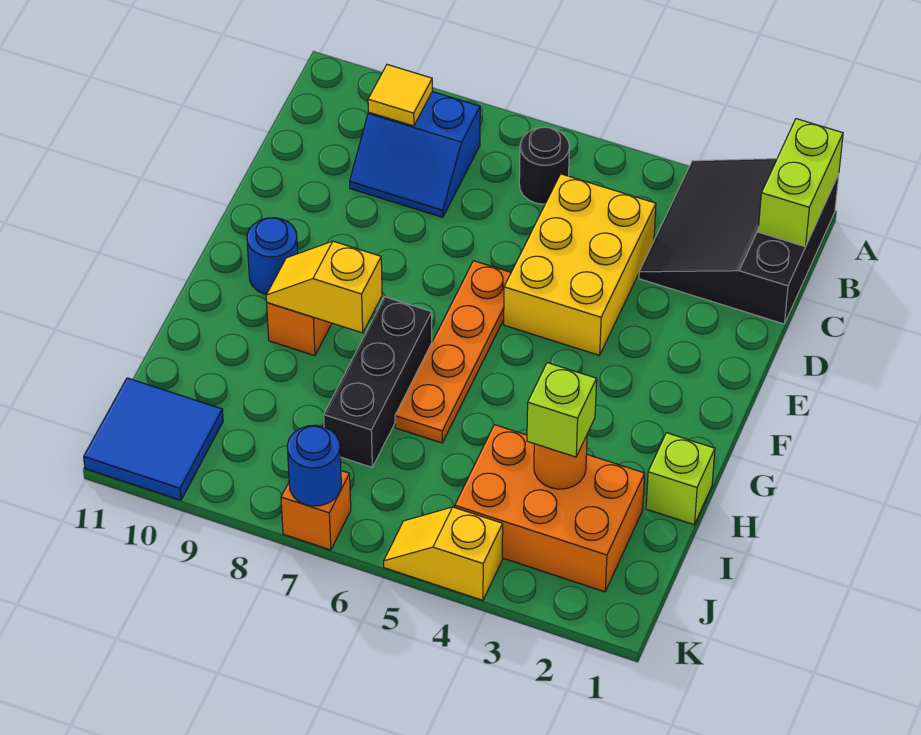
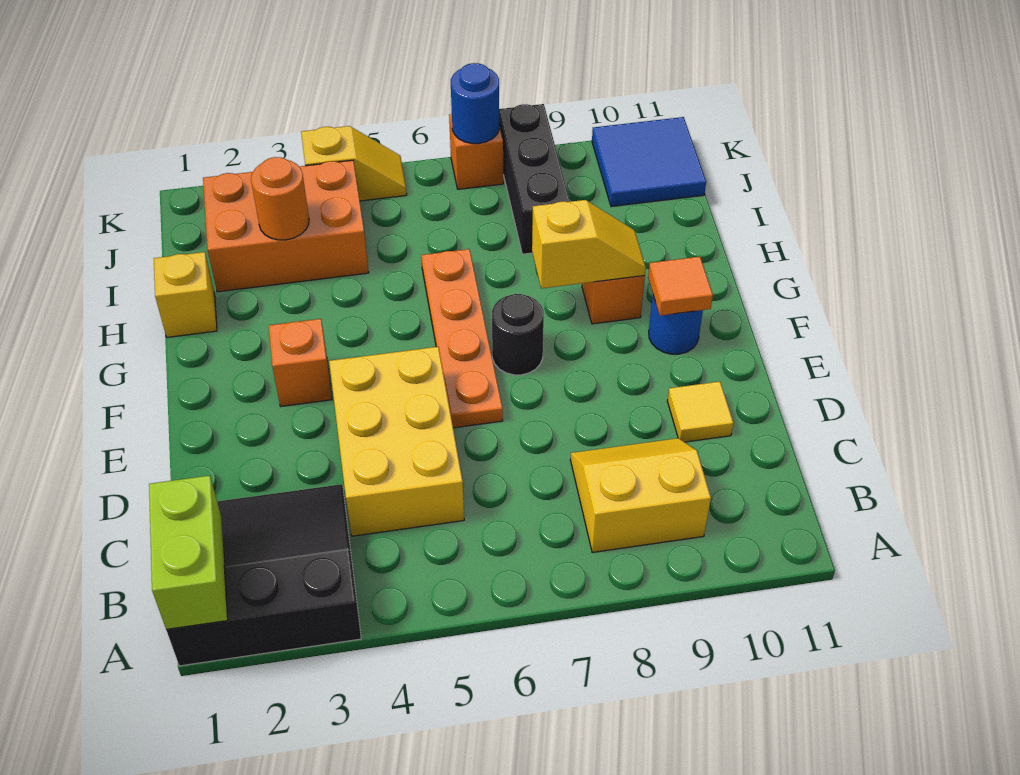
black 3x3 slope [639,159,839,324] -> black 3x3 slope turned to [166,484,361,666]
black 1x1 round brick [519,127,569,204] -> black 1x1 round brick moved to [492,294,544,375]
blue 2x2 slope [350,92,480,217] -> yellow 2x2 slope [570,438,711,553]
yellow 1x1 tile [368,65,432,126] -> yellow 1x1 tile moved to [667,382,733,442]
none -> orange 1x1 brick [269,319,332,407]
none -> orange 1x1 tile [648,257,713,316]
black 1x3 brick [324,297,432,467] -> black 1x3 brick moved to [499,104,570,254]
lime 1x1 brick [646,433,715,525] -> yellow 1x1 brick [154,252,217,337]
lime 1x1 brick [527,363,597,457] -> none

